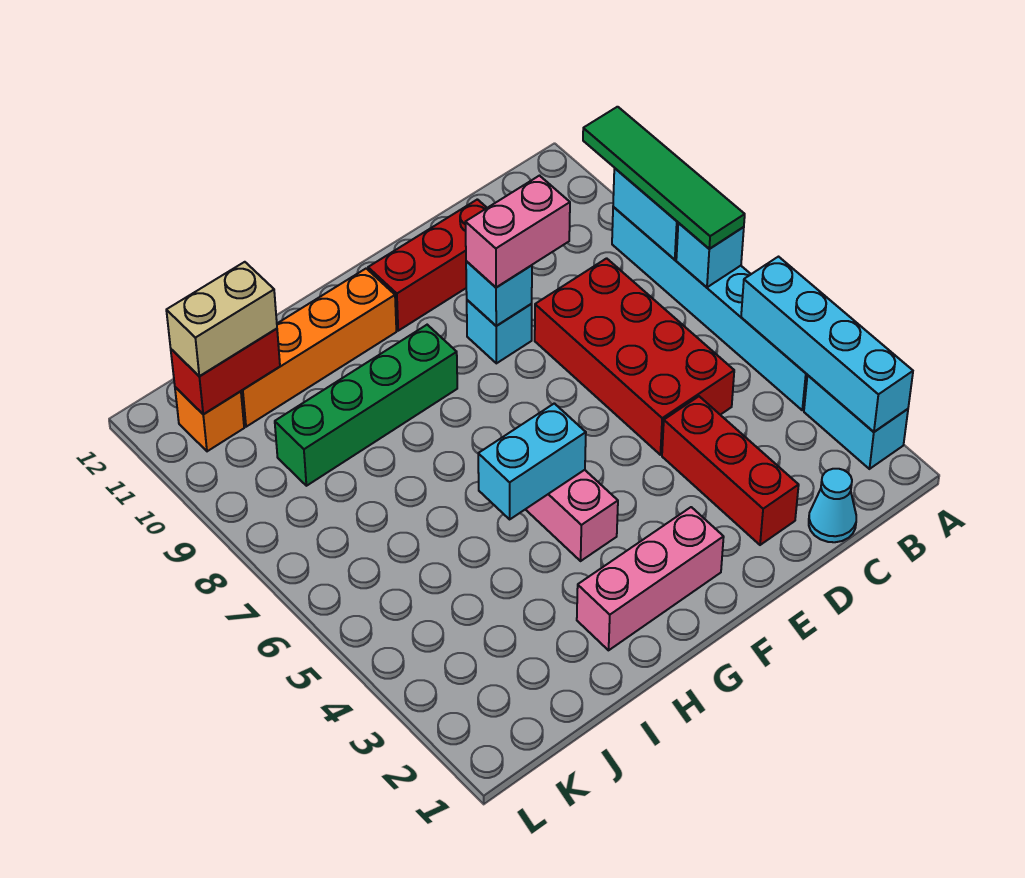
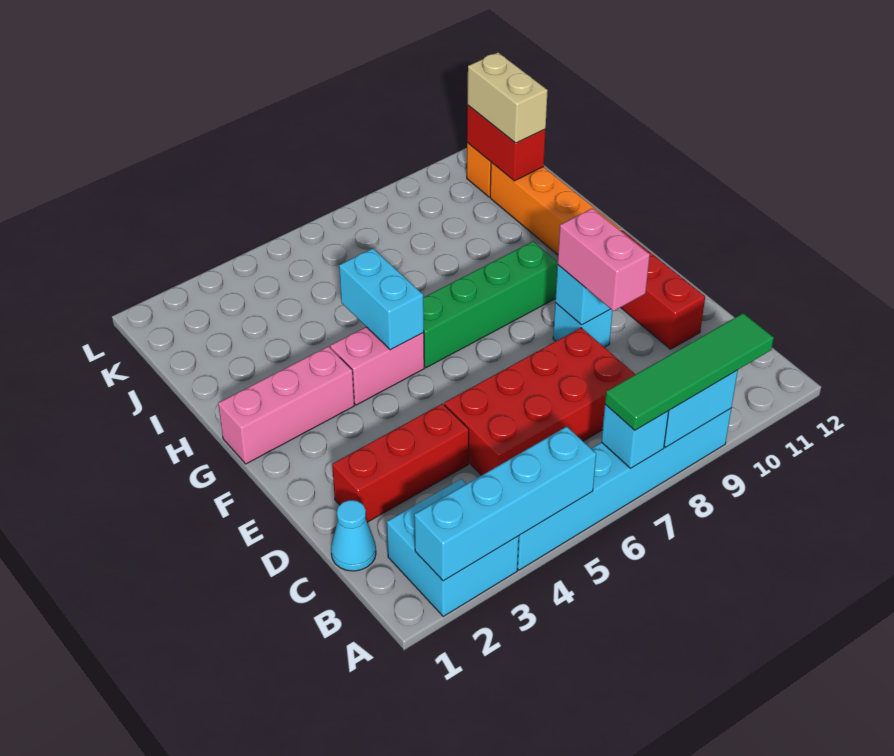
cyan 1x2 brick [804,375,908,469] -> cyan 2x2 brick [387,479,519,616]
pink 1x3 brick [577,507,724,650] -> pink 1x3 brick turned to [218,346,354,464]
green 1x4 brick [275,325,457,486] -> green 1x4 brick turned to [423,242,558,368]

